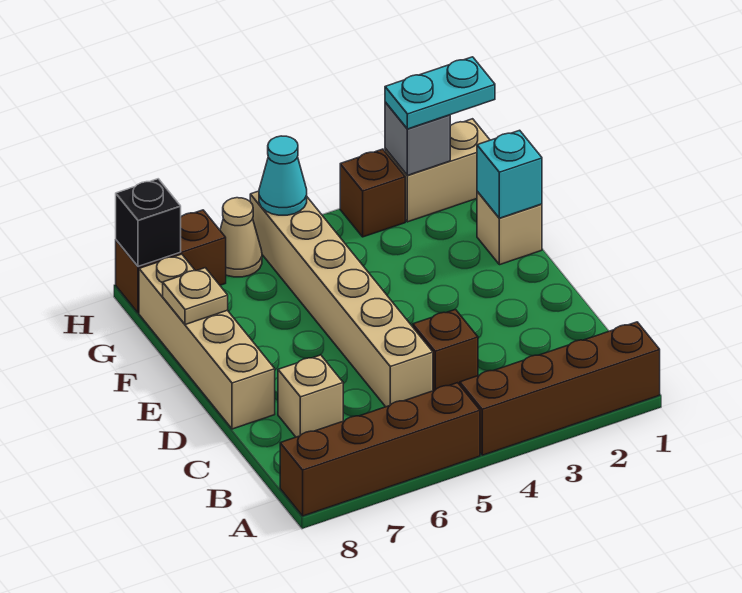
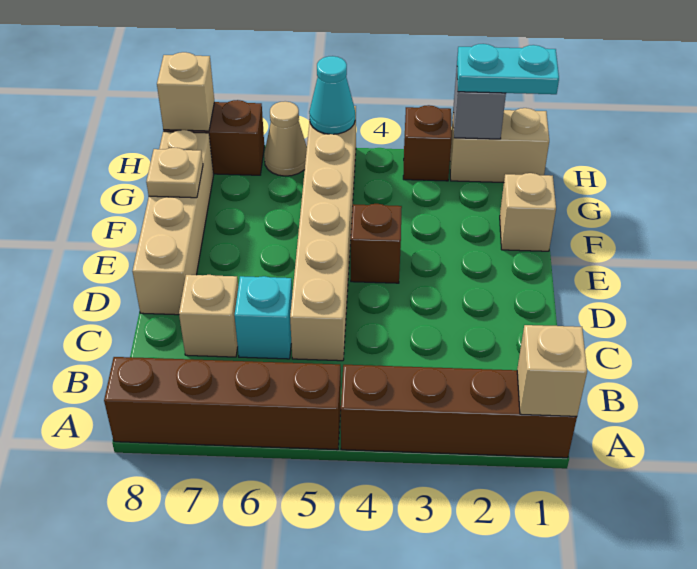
none -> tan 1x1 brick [517,325,587,416]
brown 1x1 brick [413,310,478,391] -> brown 1x1 brick moved to [351,204,402,283]
cyan 1x1 brick [477,130,542,218] -> cyan 1x1 brick moved to [235,276,292,359]
black 1x1 brick [116,179,181,267] -> tan 1x1 brick [157,52,214,131]

